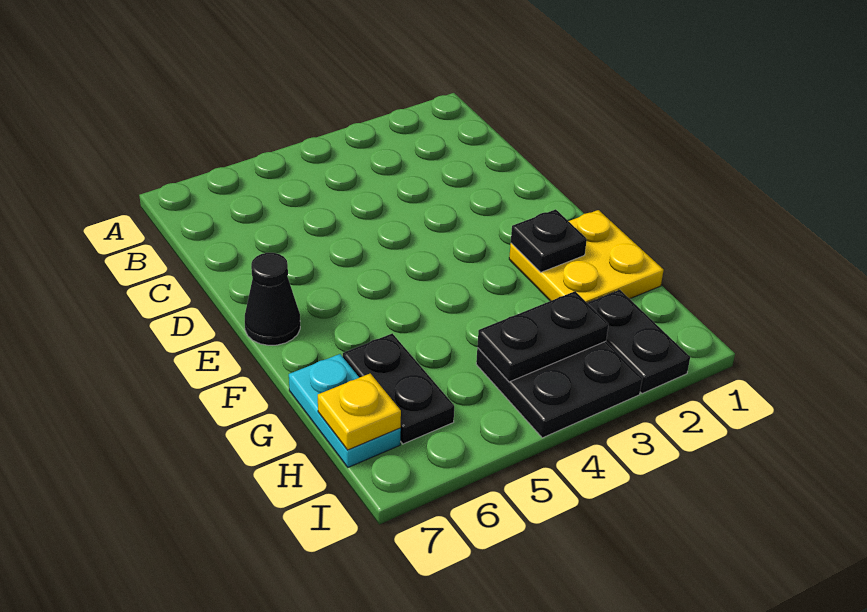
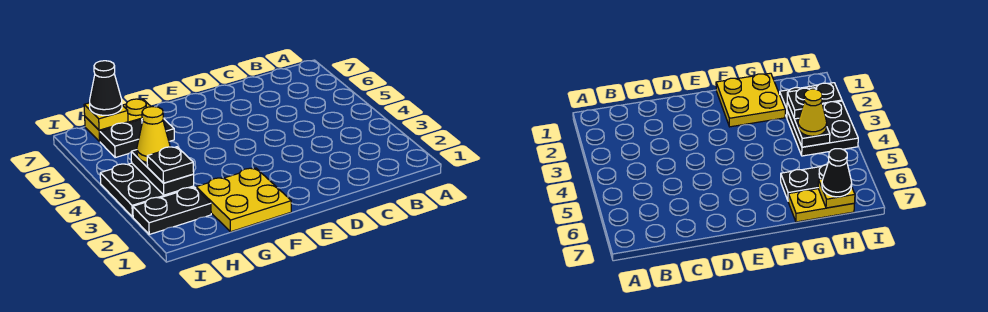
black 1x1 cone [245,253,300,345] -> black 1x1 cone moved to [90,61,122,115]
black 1x1 plate [511,209,587,272] -> black 1x1 plate moved to [147,147,194,183]
cyan 1x2 plate [289,354,401,467] -> yellow 1x2 plate [85,99,151,142]
none -> yellow 1x1 cone [137,107,170,162]

